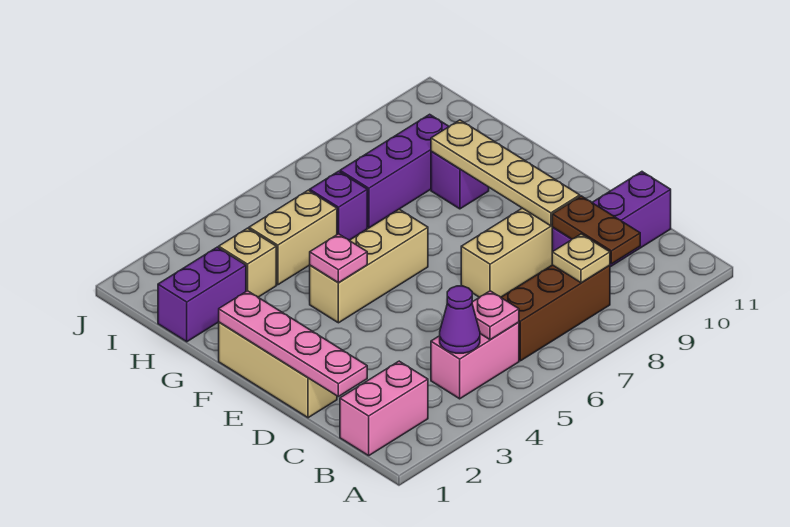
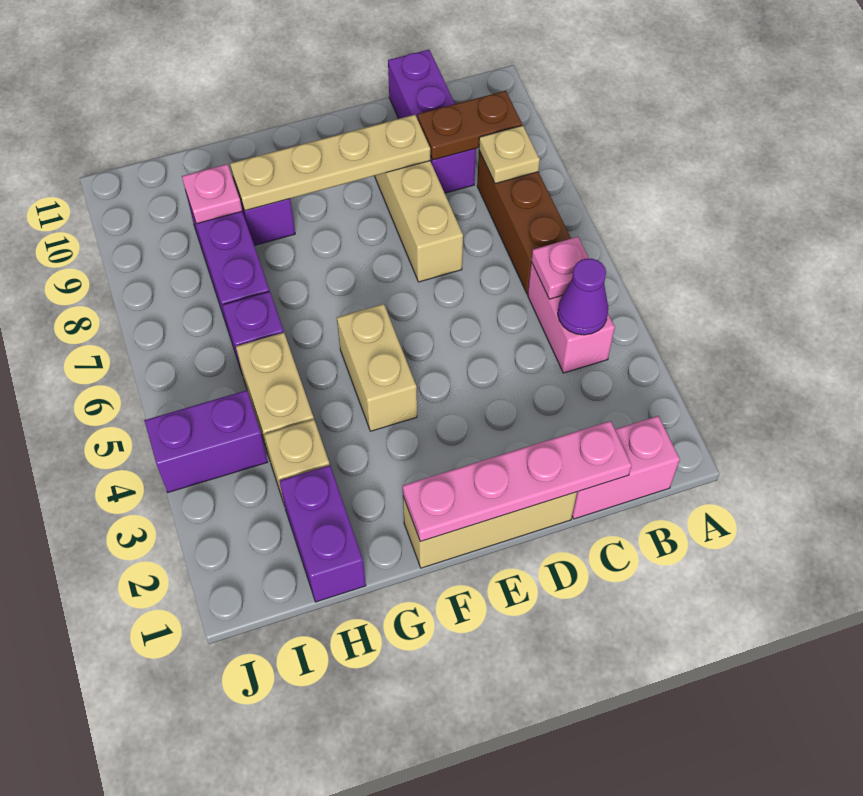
pink 1x2 brick [340,361,428,456] -> pink 1x2 brick turned to [572,416,680,519]
tan 1x3 brick [310,209,428,323] -> tan 1x2 brick [337,304,417,431]
pink 1x1 plate [310,234,367,283] -> pink 1x1 plate moved to [182,164,242,224]
none -> purple 1x2 brick [144,390,268,492]

